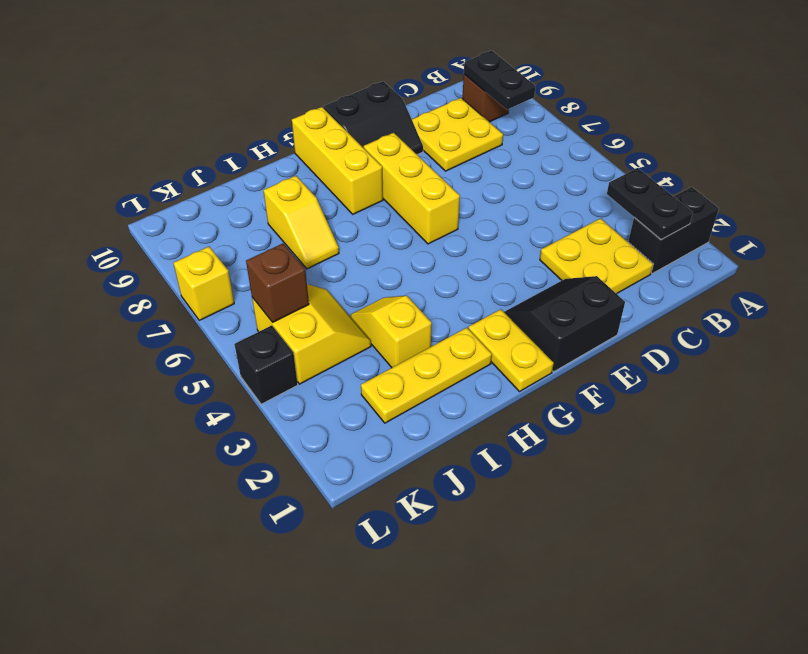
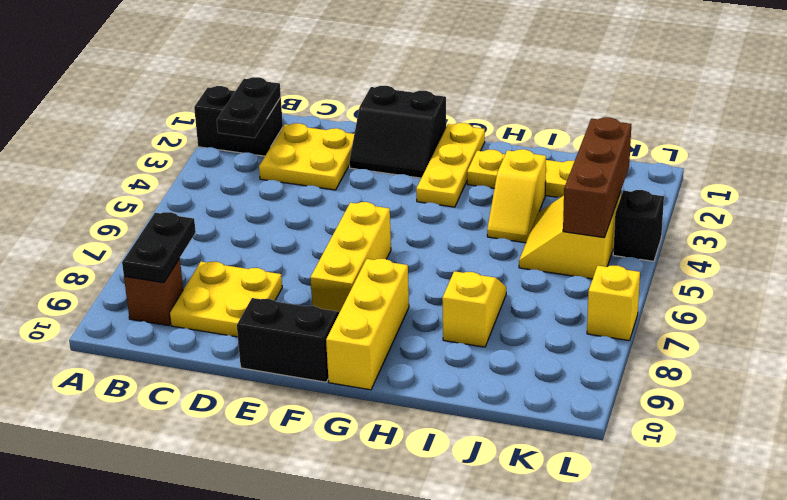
yellow 1x2 plate [469,309,554,392] -> yellow 1x3 plate [416,123,485,207]
brown 1x1 brick [246,243,309,322] -> brown 1x3 brick [563,117,631,238]

